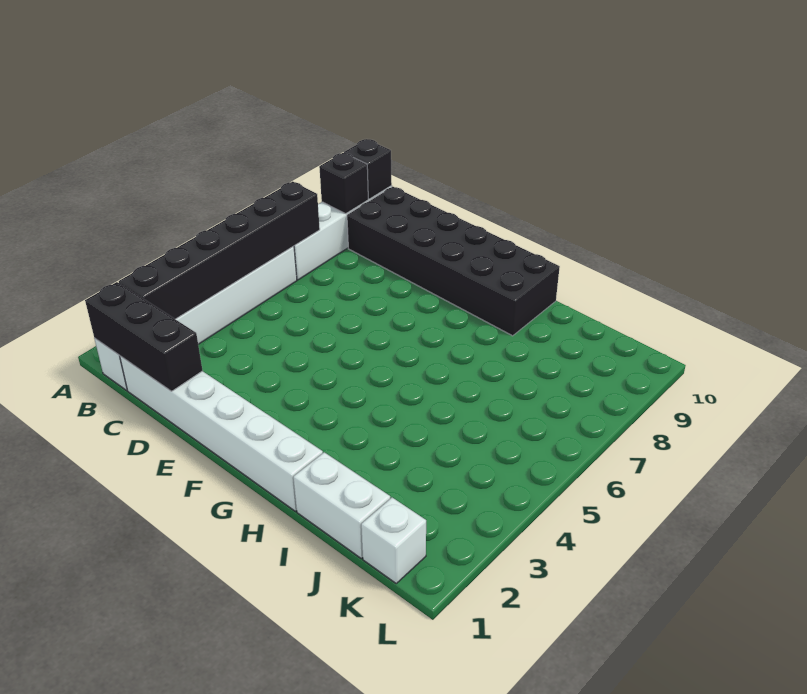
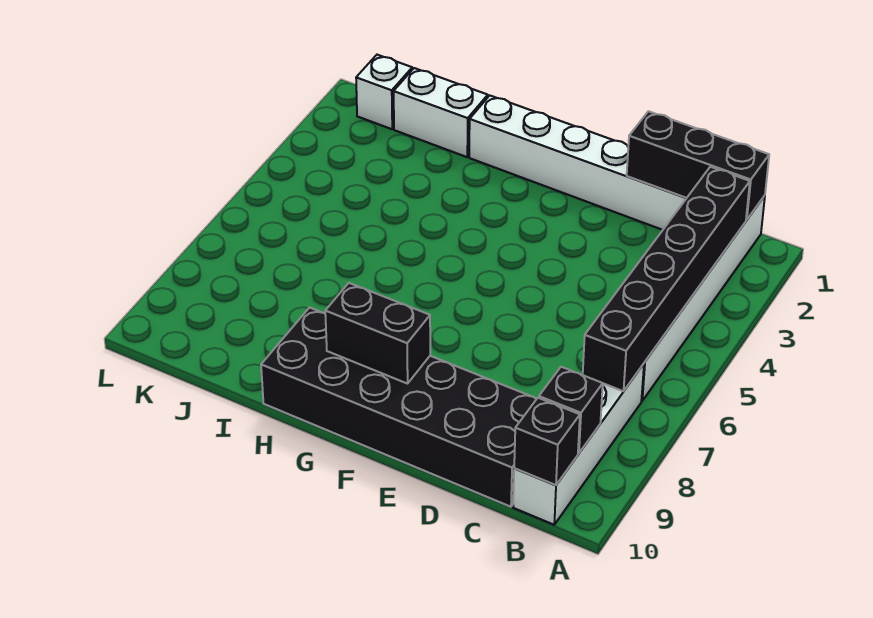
none -> black 1x2 brick [325,283,430,384]

